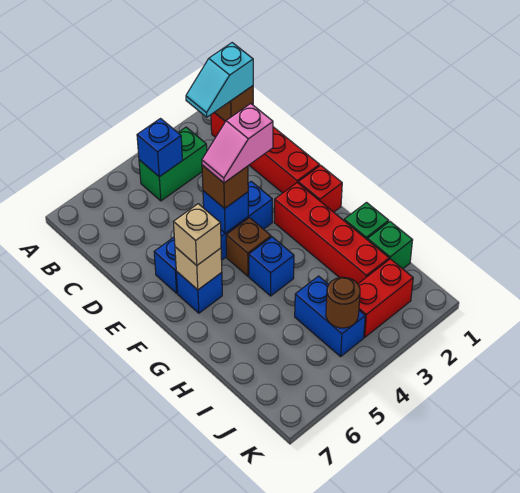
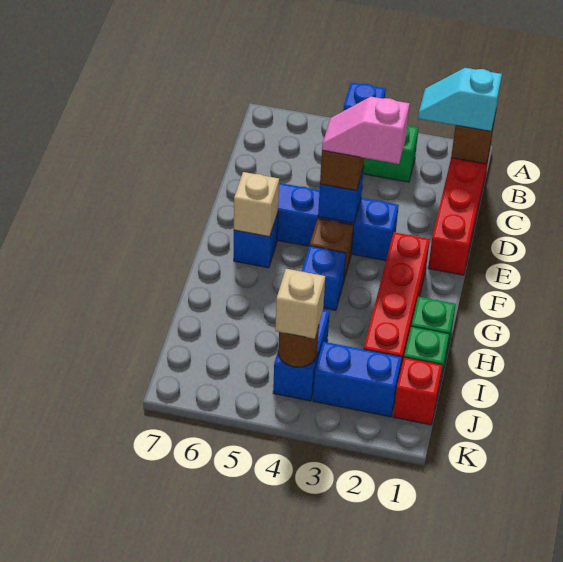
red 1x1 brick [298,165,342,212] -> red 1x1 brick moved to [393,357,443,425]
tan 1x1 brick [174,204,221,265] -> tan 1x1 brick moved to [275,269,325,339]
red 1x2 brick [358,259,413,337] -> blue 1x2 brick [313,342,402,417]

